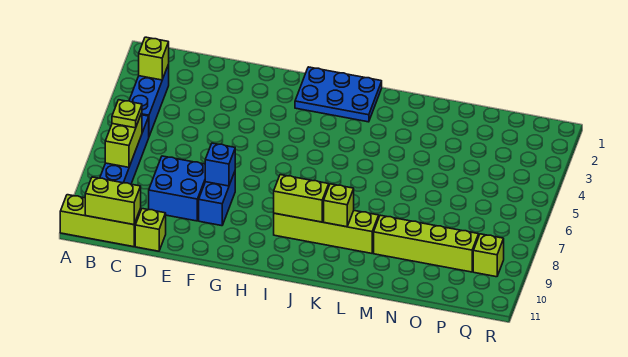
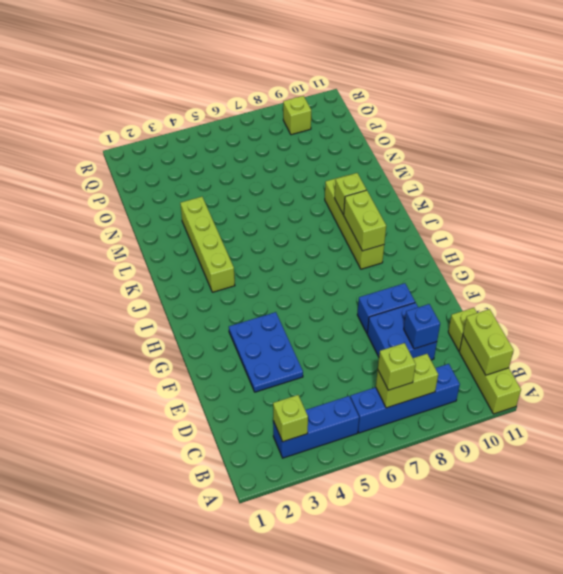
lime 1x1 plate [112,100,142,128] -> lime 1x1 brick [378,343,416,390]
blue 1x1 brick [205,143,235,186] -> blue 1x1 brick moved to [404,304,440,349]
blue 2x3 plate [295,67,382,122] -> blue 2x3 plate moved to [229,312,303,392]
lime 1x4 brick [374,215,479,272] -> lime 1x4 brick moved to [180,197,235,292]

